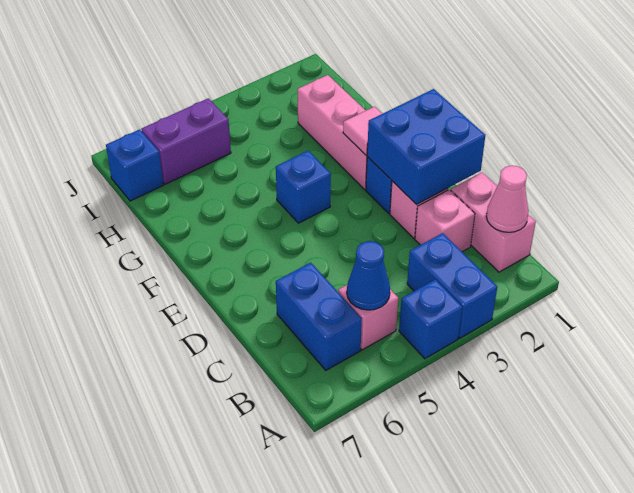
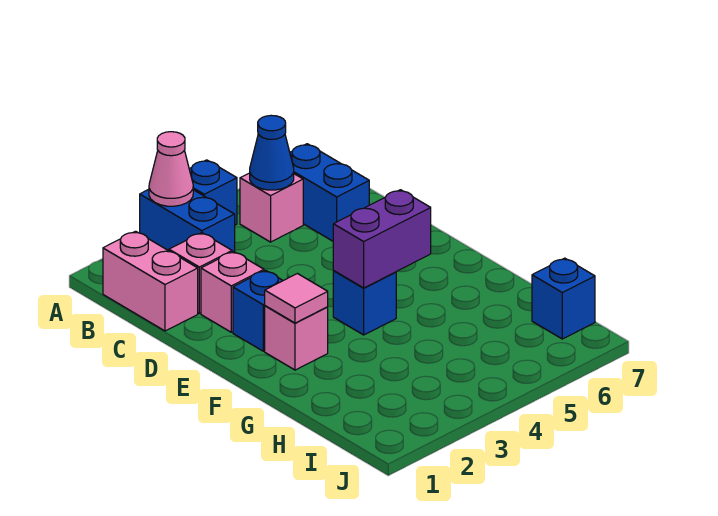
pink 1x1 cone [486,166,528,232] -> pink 1x1 cone moved to [149,132,193,206]
blue 2x2 brick [367,89,485,205] -> none
pink 1x3 brick [297,75,367,189] -> pink 1x1 brick [265,306,328,370]
purple 1x2 brick [141,98,231,184] -> purple 1x2 brick moved to [333,190,431,288]

